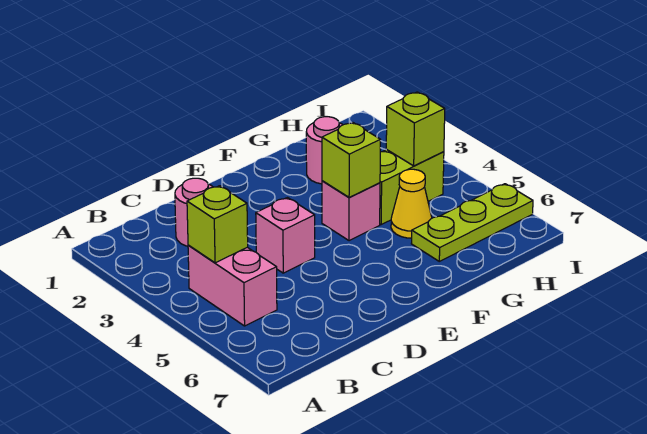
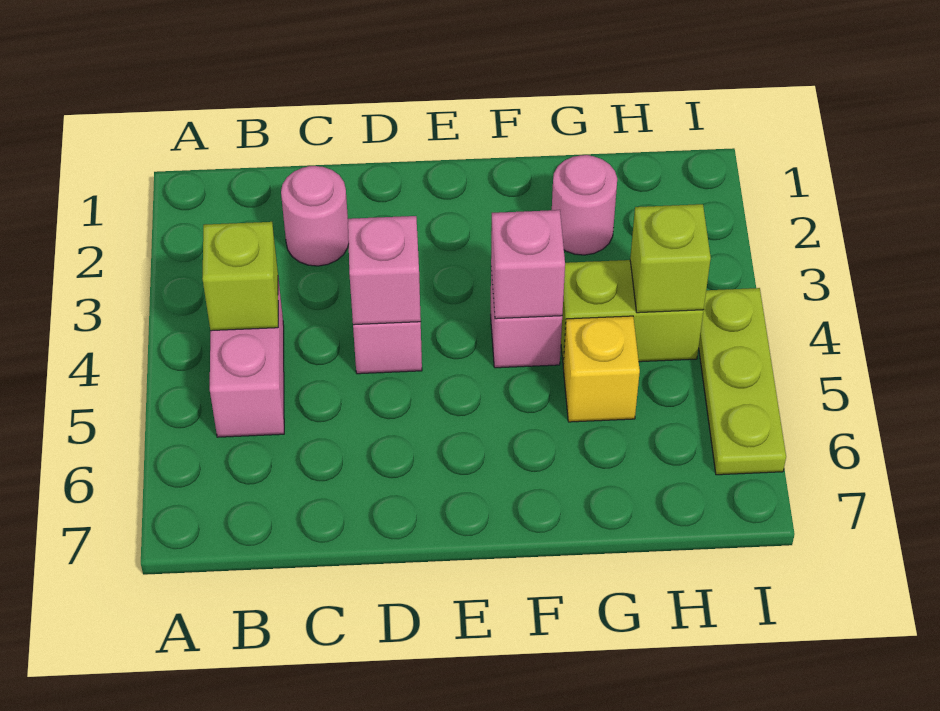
none -> pink 1x1 brick [348,216,421,325]
lime 1x1 brick [322,123,381,197] -> pink 1x1 brick [491,210,565,319]
yellow 1x1 cone [391,169,432,238] -> yellow 1x1 brick [563,316,640,422]
lime 1x3 plate [411,184,533,261] -> lime 1x3 plate turned to [699,288,786,475]

